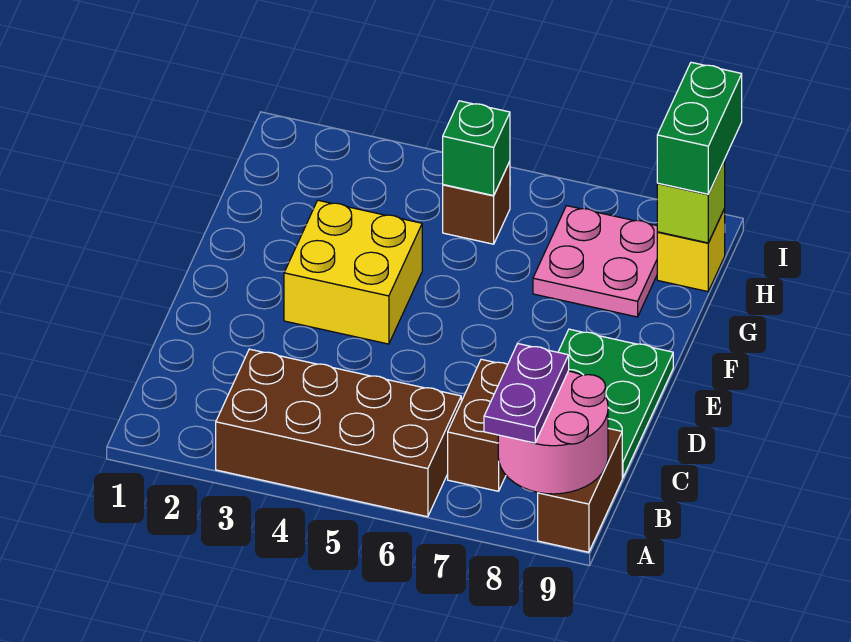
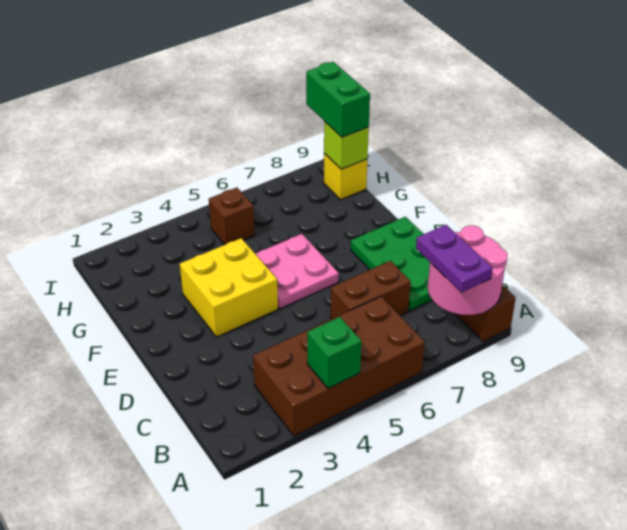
brown 1x2 brick [448,359,508,491] -> brown 1x2 brick turned to [330,261,411,319]
pink 2x2 plate [533,206,657,317] -> pink 2x2 plate moved to [255,234,339,309]
green 1x1 brick [443,101,510,196] -> green 1x1 brick moved to [307,317,361,389]

